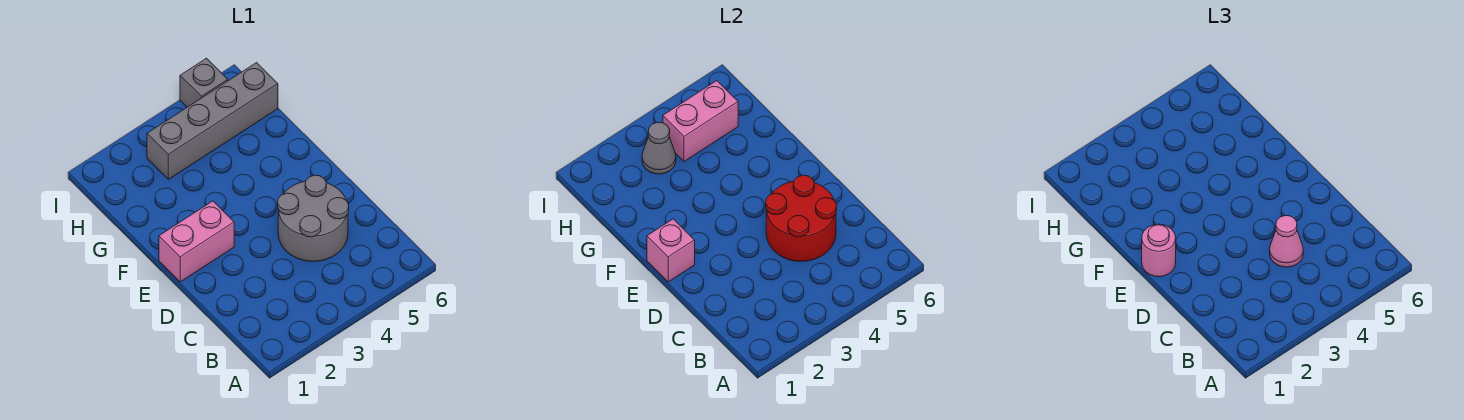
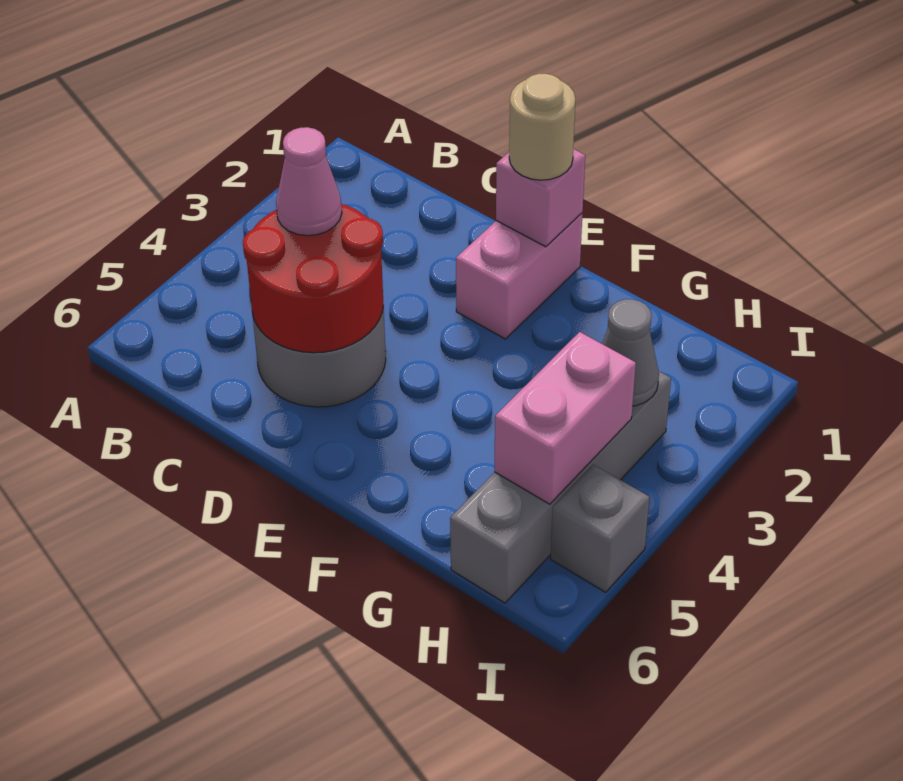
pink 1x1 round brick [1142,224,1176,277] -> tan 1x1 round brick [509,74,575,180]

